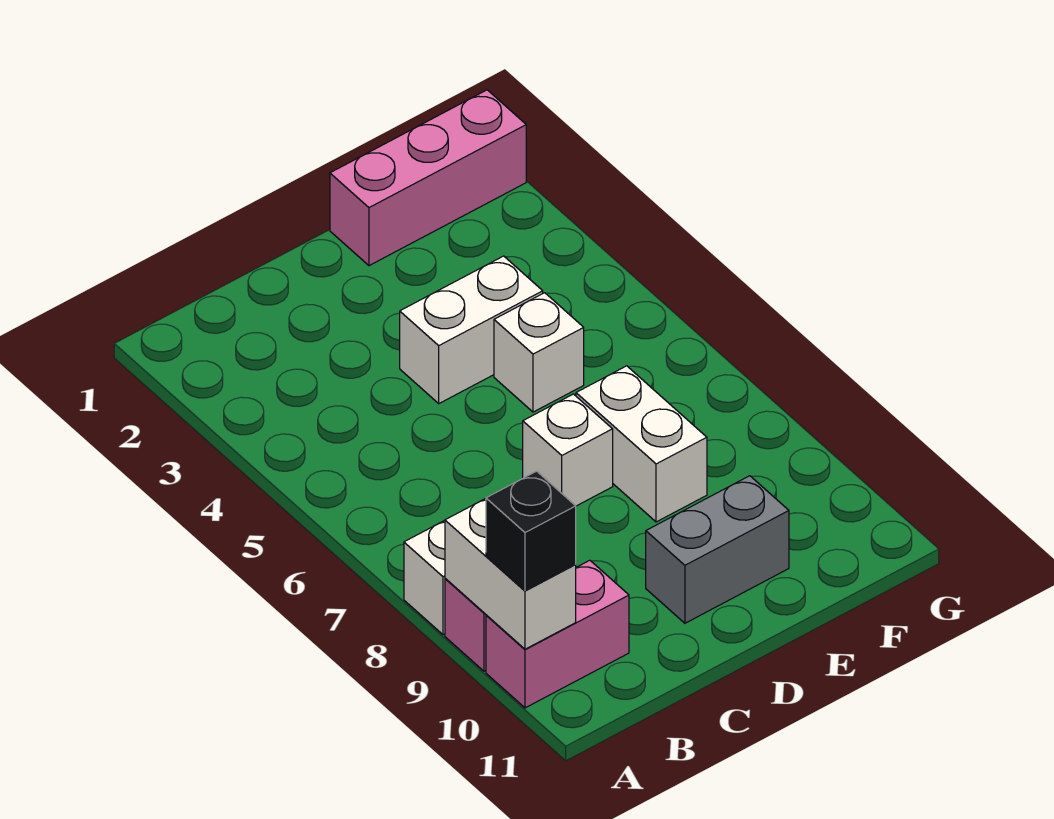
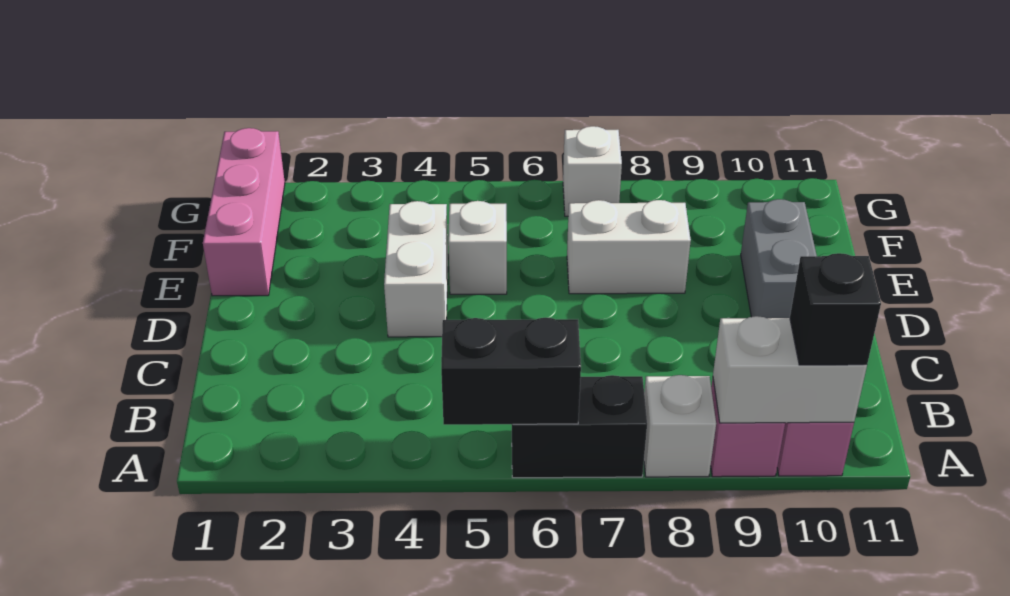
none -> black 1x2 brick [441,318,581,425]
none -> black 1x2 brick [512,375,647,478]
white 1x1 brick [523,394,613,506] -> white 1x1 brick moved to [563,126,622,216]

